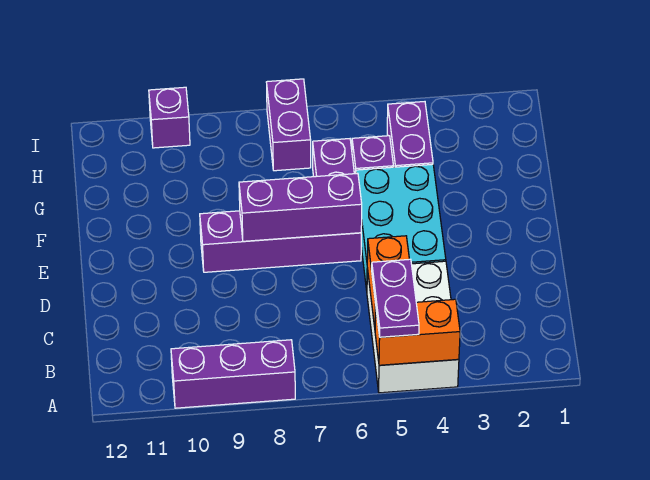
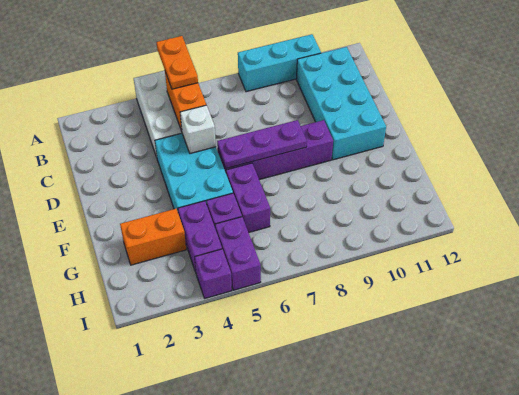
orange 1x2 brick [375,299,460,365] -> orange 1x2 brick moved to [120,209,186,265]
purple 1x2 plate [372,259,419,337] -> orange 1x2 plate [156,36,198,89]
purple 1x3 brick [171,340,295,408] -> cyan 1x3 brick [238,34,321,92]
none -> cyan 2x4 brick [296,47,386,160]
none -> white 1x1 brick [180,105,216,154]
purple 1x3 brick [239,173,362,241] -> purple 1x3 plate [217,120,307,169]
purple 1x2 brick [267,79,311,171] -> purple 1x2 brick moved to [215,217,261,290]
purple 1x1 brick [149,87,190,148] -> purple 1x1 brick moved to [195,249,232,298]

